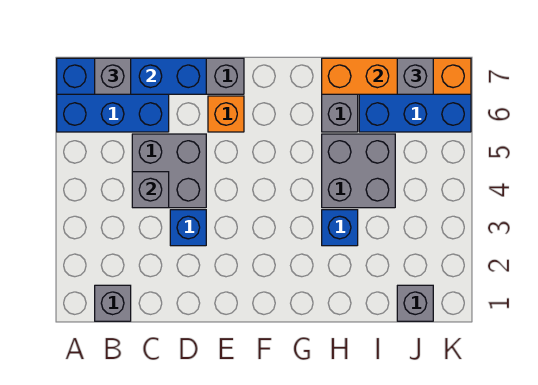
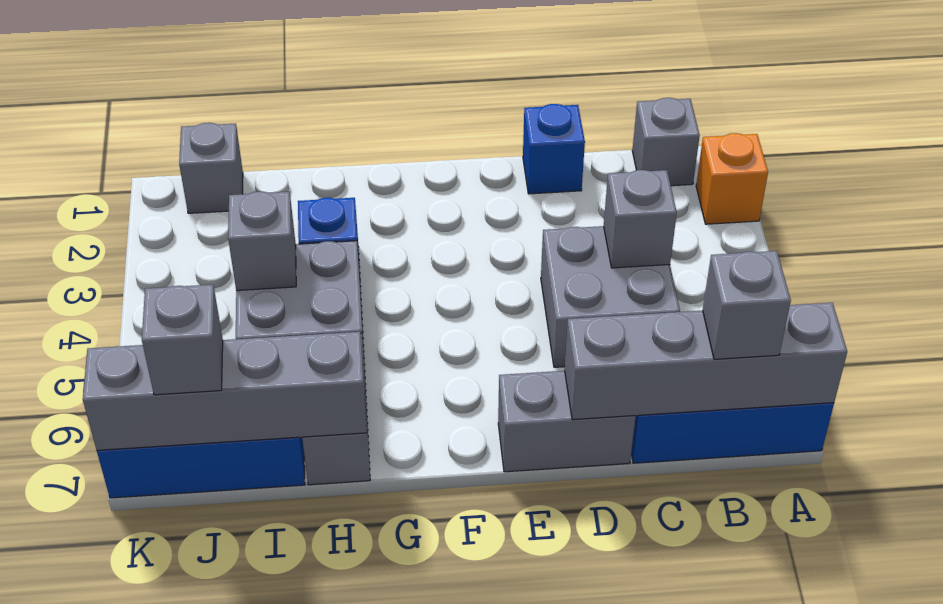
blue 1x4 brick [57,58,206,94] -> grey 1x4 brick [565,303,847,420]
blue 1x1 brick [170,210,206,246] -> blue 1x1 brick moved to [523,104,585,194]
orange 1x1 brick [208,96,244,132] -> orange 1x1 brick moved to [696,133,768,224]
orange 1x4 brick [322,58,471,94] -> grey 1x4 brick [83,332,367,450]
none -> grey 1x1 brick [228,192,296,291]

